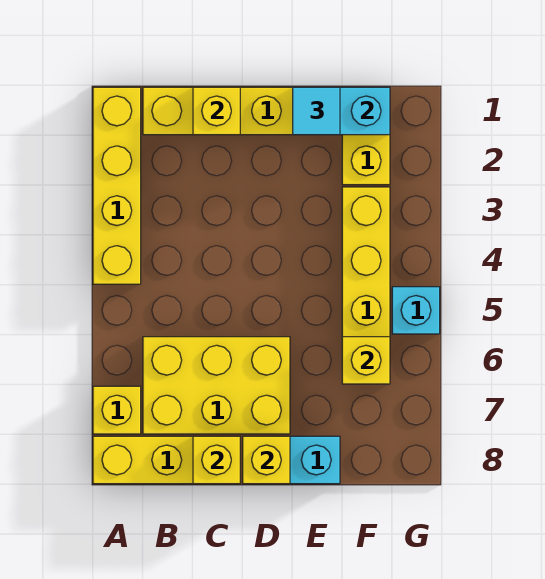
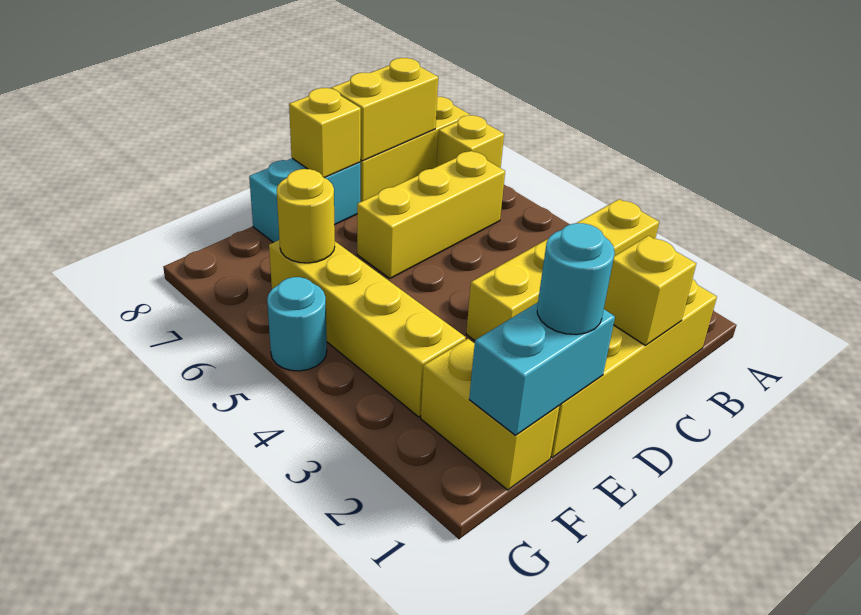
yellow 1x4 brick [93,87,141,284] -> yellow 1x4 brick turned to [466,199,659,341]
yellow 2x3 brick [143,337,290,434] -> yellow 1x3 brick [357,151,505,278]
yellow 1x1 brick [193,436,240,484] -> yellow 1x2 brick [331,58,438,161]
cyan 1x1 tile [293,87,340,135] -> cyan 1x1 round brick [537,223,615,335]
yellow 1x1 brick [342,337,390,384] -> yellow 1x1 round brick [277,169,335,263]
cyan 1x1 brick [392,287,440,334] -> cyan 1x1 round brick [267,277,327,371]

